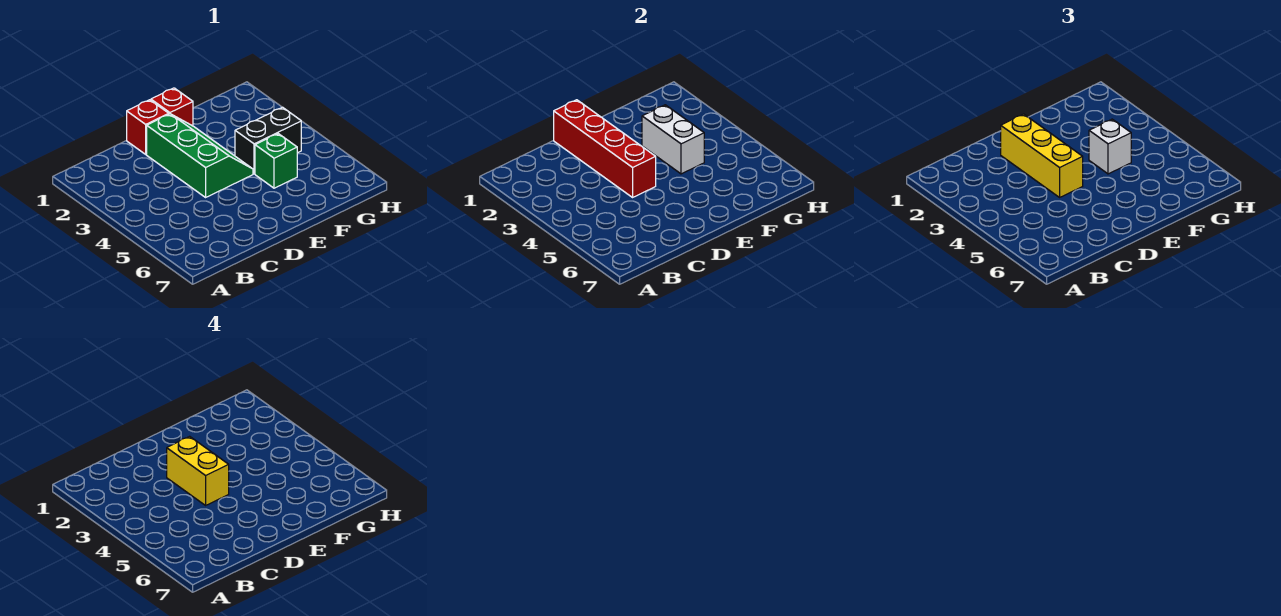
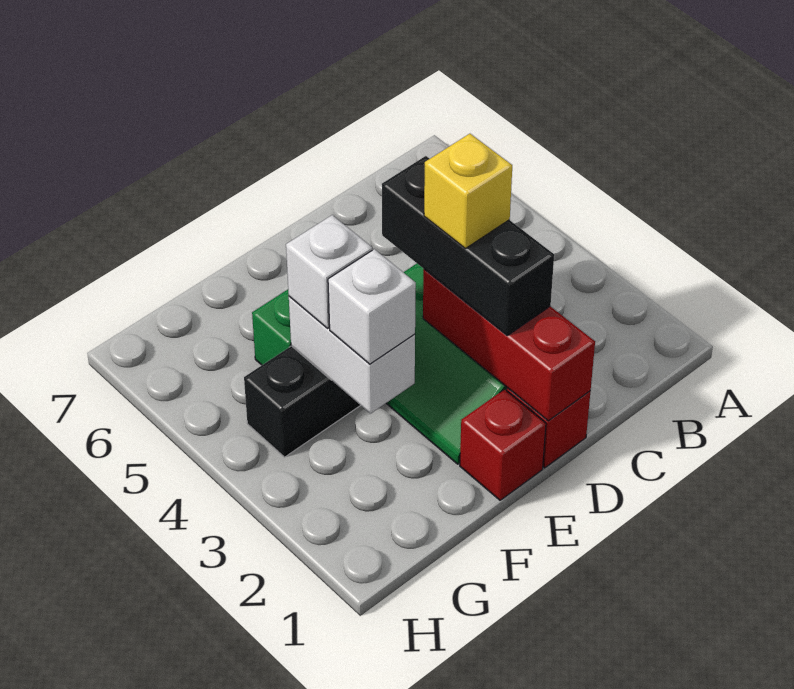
red 1x4 brick [554,100,656,197] -> red 1x3 brick [423,269,595,421]
yellow 1x3 brick [1001,114,1083,197] -> black 1x3 brick [382,156,554,335]
yellow 1x2 brick [167,436,229,505] -> yellow 1x1 brick [424,134,512,249]
none -> white 1x1 brick [328,249,416,364]

